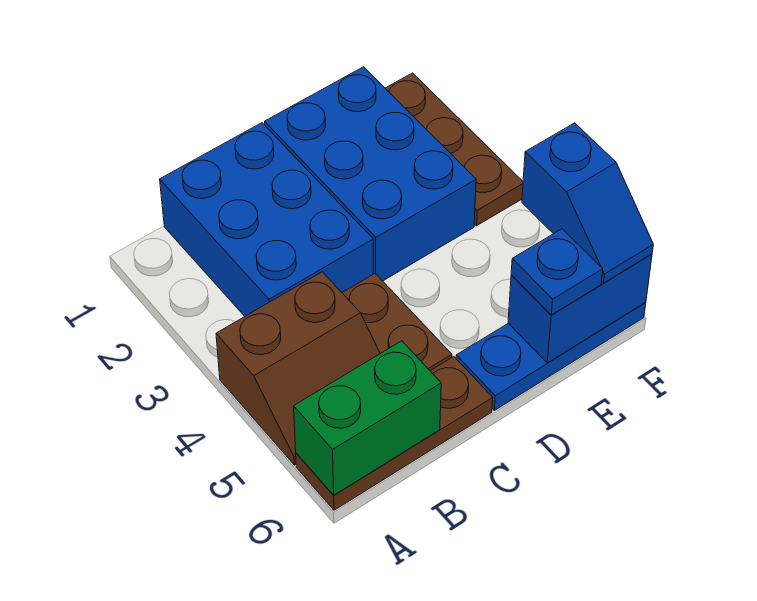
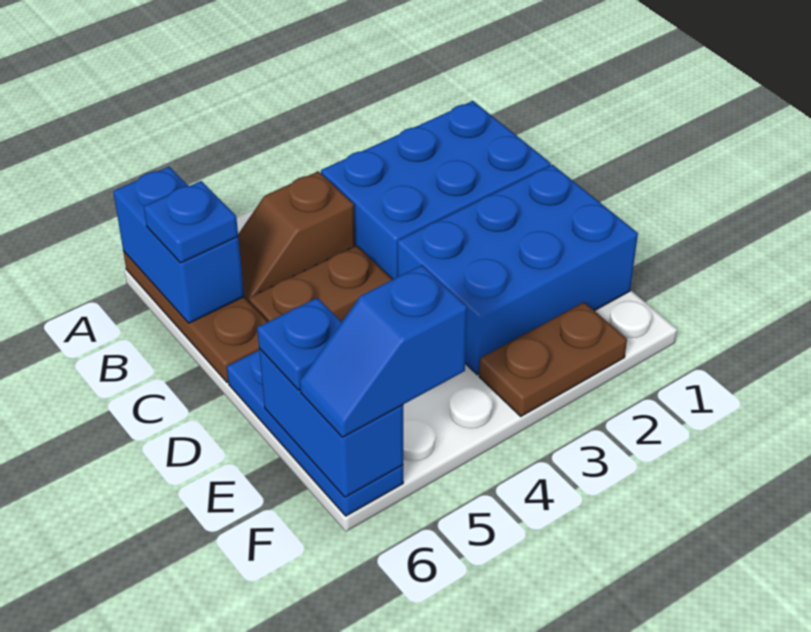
brown 2x2 slope [216,272,380,465] -> brown 1x2 slope [238,171,355,302]
green 1x2 brick [294,341,441,495] -> blue 1x2 brick [113,167,244,323]
none -> blue 1x1 plate [144,181,238,263]
brown 1x3 plate [385,73,523,226] -> brown 1x2 plate [479,302,627,416]

